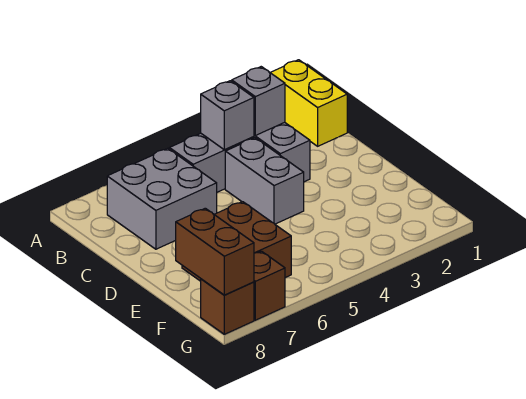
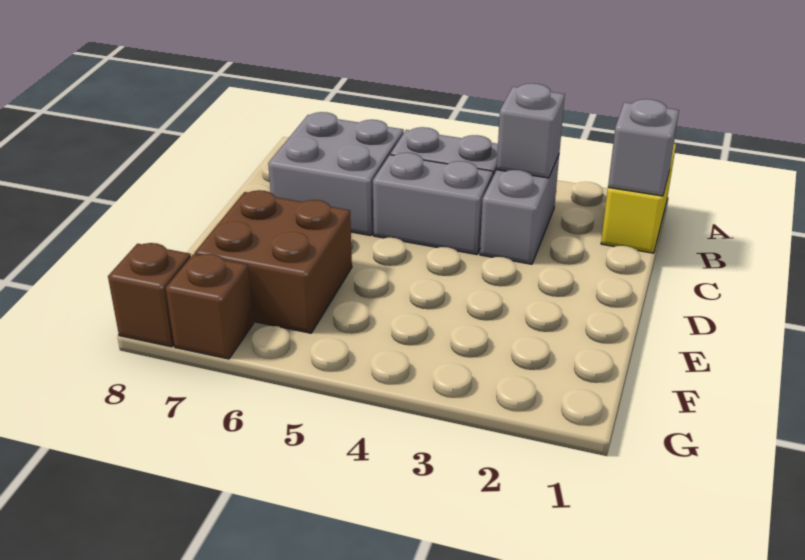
grey 1x1 brick [201,81,254,150] -> grey 1x1 brick moved to [608,99,679,196]
grey 1x2 brick [225,138,304,224] -> grey 1x2 brick turned to [373,153,493,255]
brown 1x2 brick [176,208,254,295] -> none

